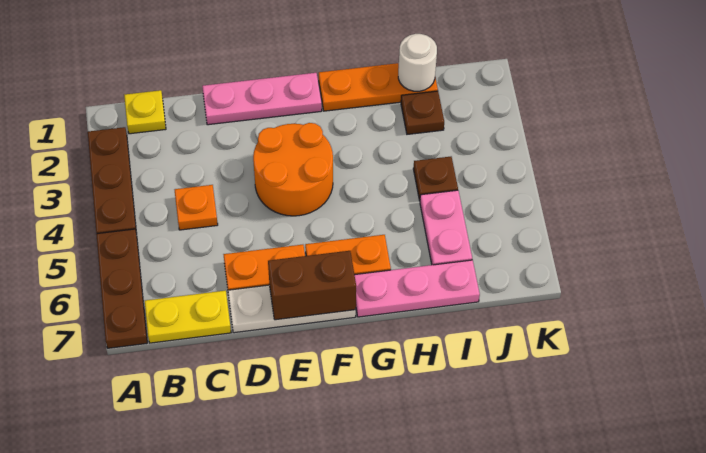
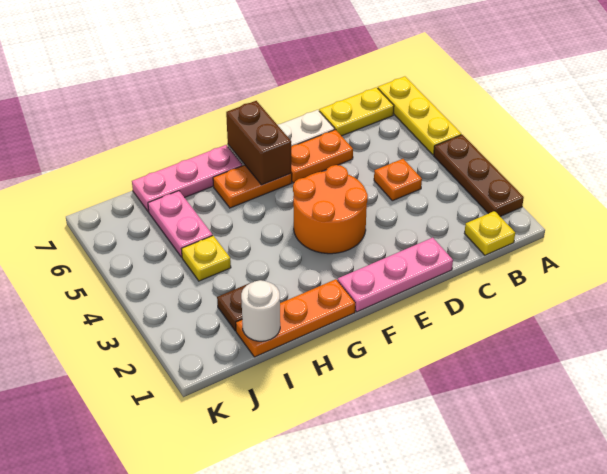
brown 1x3 plate [96,229,147,348] -> yellow 1x3 plate [378,76,461,155]
brown 1x2 brick [268,251,356,320] -> brown 1x2 brick turned to [226,101,291,185]
brown 1x1 plate [413,157,458,201] -> yellow 1x1 plate [182,236,231,281]

